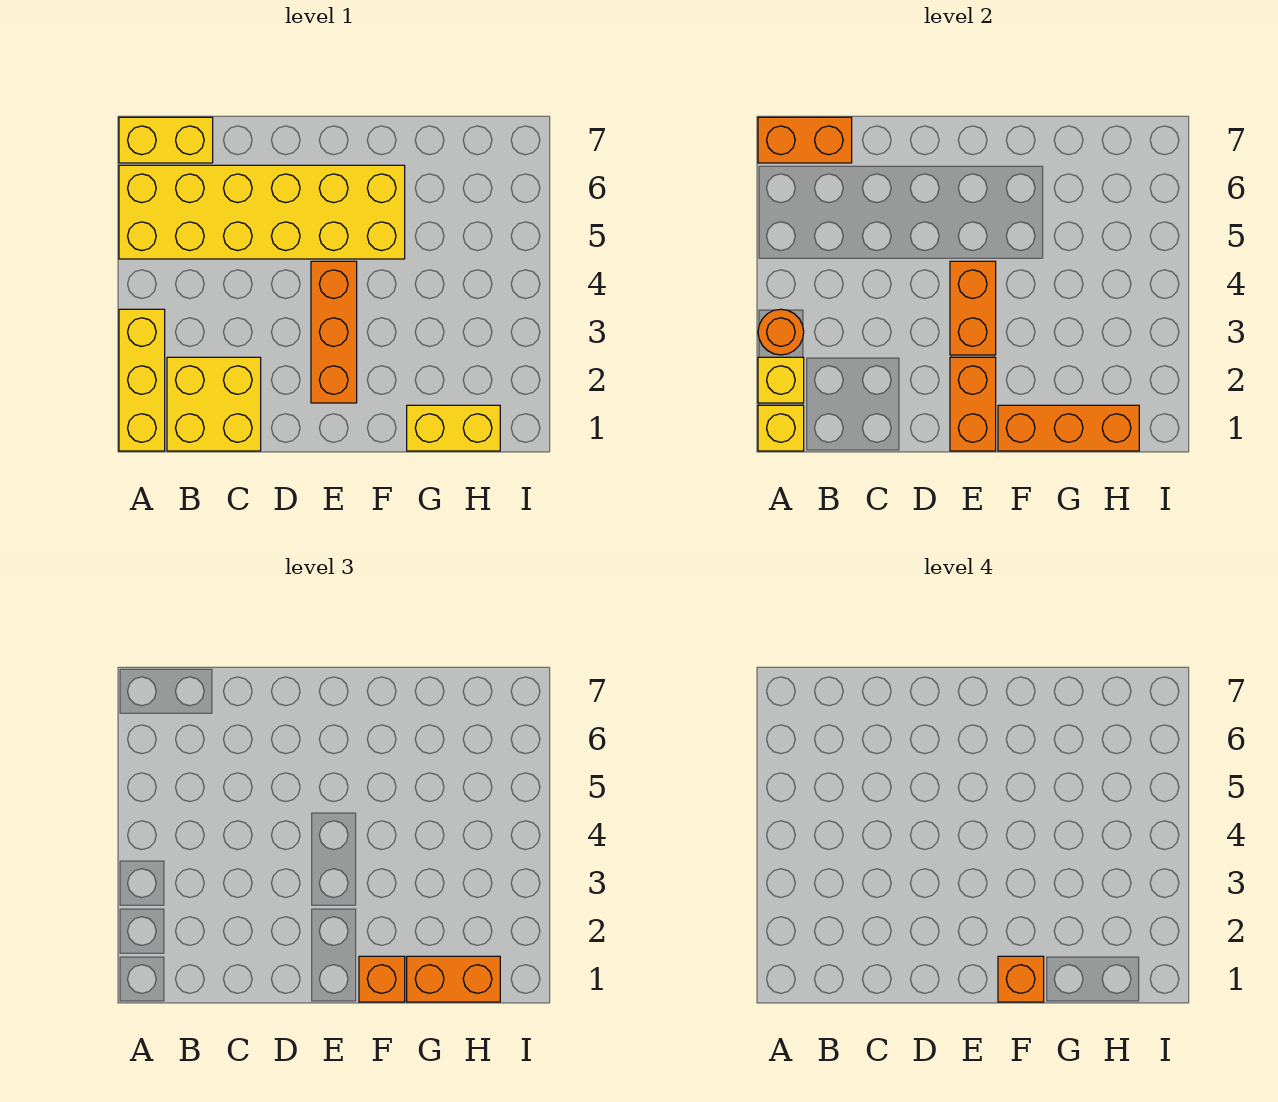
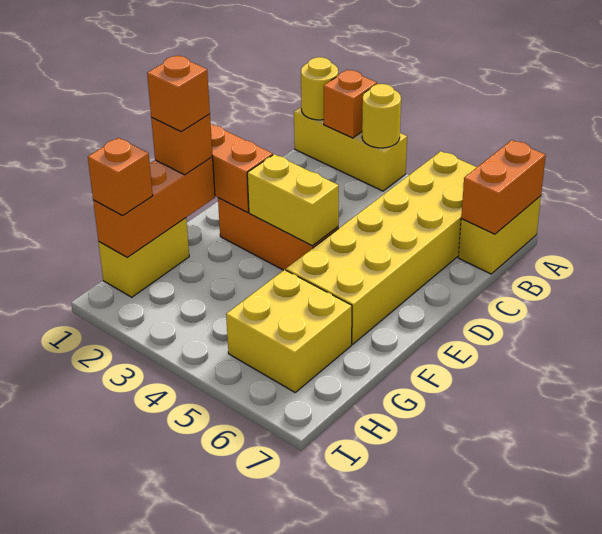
yellow 1x1 brick [758,405,804,451] -> yellow 1x1 round brick [301,57,338,120]
yellow 1x1 brick [758,357,804,403] -> orange 1x1 brick [324,70,377,138]
orange 1x1 round brick [758,309,804,355] -> yellow 1x1 round brick [362,84,401,148]
yellow 2x2 brick [167,357,261,451] -> yellow 2x2 brick moved to [226,270,352,392]
orange 1x2 brick [950,261,996,355] -> yellow 1x2 brick [247,154,339,246]
orange 1x2 brick [407,956,500,1002] -> orange 1x1 brick [88,138,153,216]

